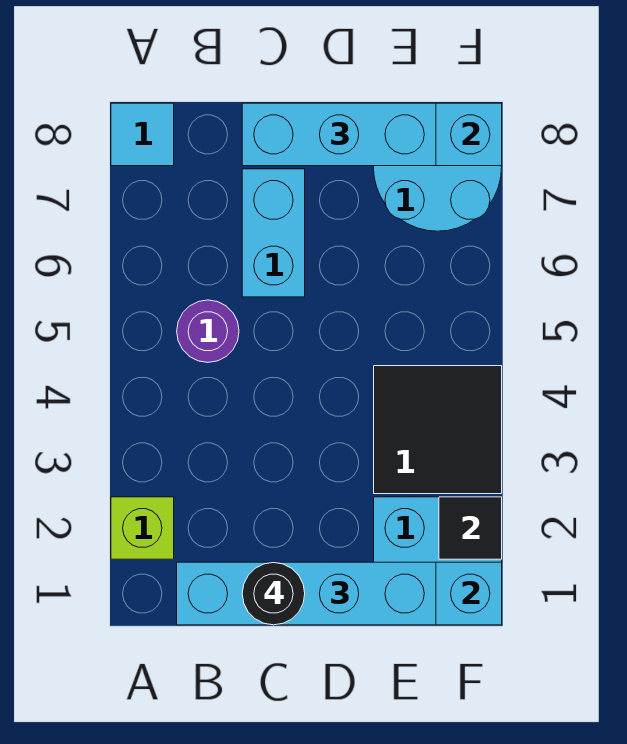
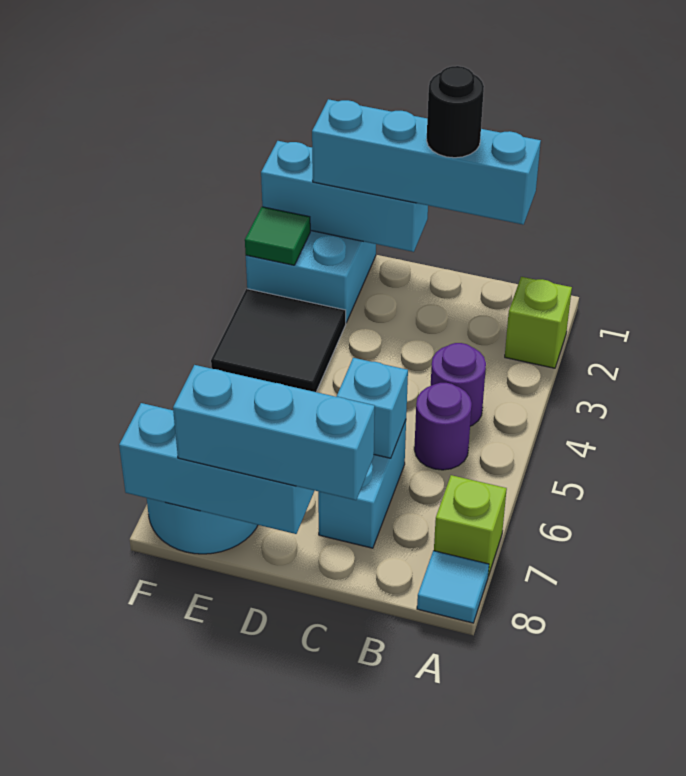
none -> lime 1x1 brick [434,475,507,576]
none -> purple 1x1 round brick [431,343,486,426]
none -> cyan 1x1 brick [336,358,408,458]
black 1x1 tile [439,497,502,559] -> green 1x1 tile [245,207,310,265]

